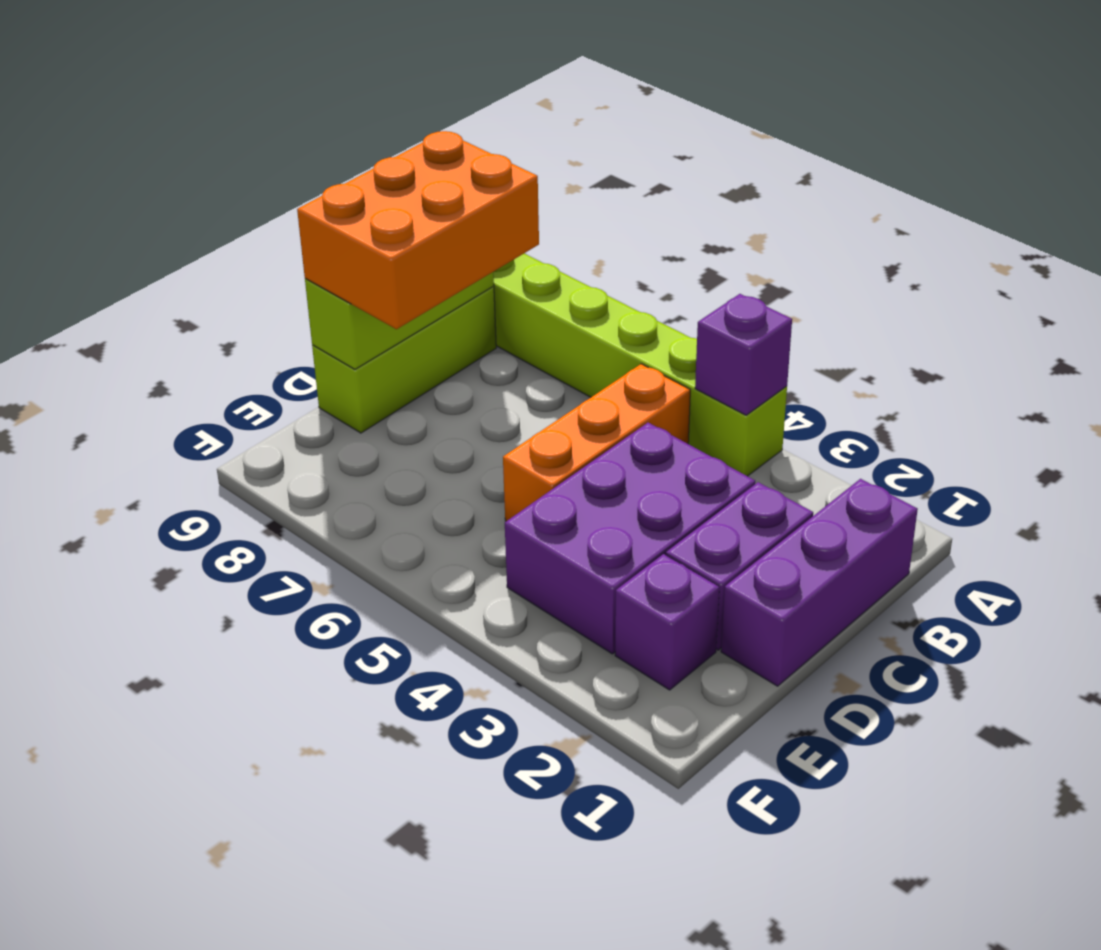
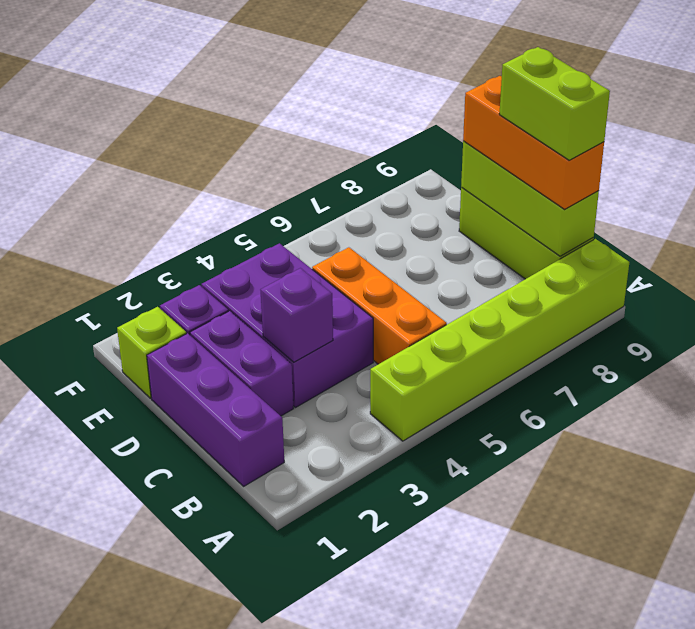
purple 1x1 brick [695,294,792,415] -> purple 1x1 brick moved to [261,268,333,362]
orange 2x3 brick [297,131,539,329] -> orange 1x3 brick [463,76,604,209]
none -> lime 1x2 brick [499,47,610,160]
none -> lime 1x1 brick [117,307,186,398]

